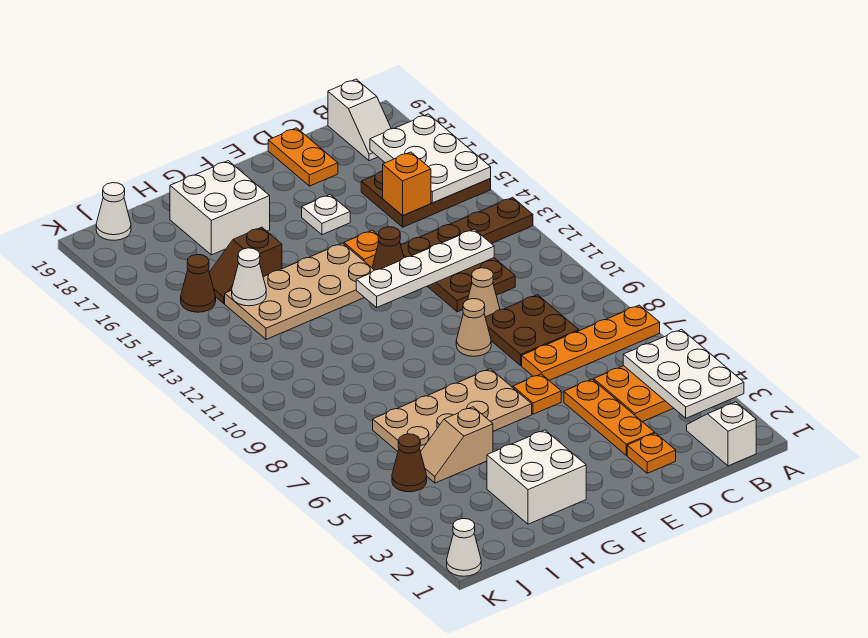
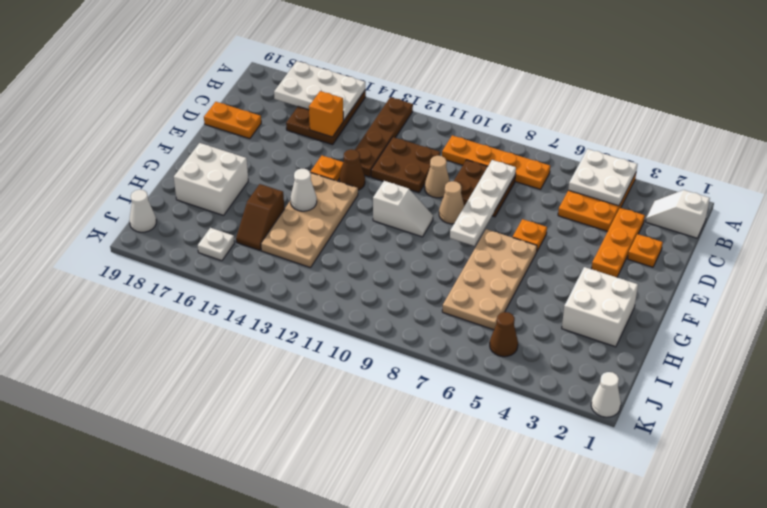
white 2x3 plate [623,329,744,418] -> white 2x2 plate [568,149,637,206]
orange 1x4 plate [522,305,660,380] -> orange 1x4 plate turned to [442,135,550,189]
white 1x2 slope [328,79,391,161] -> white 1x2 slope moved to [373,181,433,237]
white 1x4 plate [356,229,494,307] -> white 1x4 plate moved to [450,160,516,246]
orange 1x3 plate [564,379,655,455] -> orange 1x3 plate turned to [591,208,645,277]
white 1x1 plate [302,195,350,235] -> white 1x1 plate moved to [198,228,235,261]
tan 1x2 slope [421,407,493,483] -> none
white 1x1 cone [232,248,266,306] -> white 1x1 cone moved to [290,168,317,211]
brown 1x1 cone [181,254,216,312] -> none

